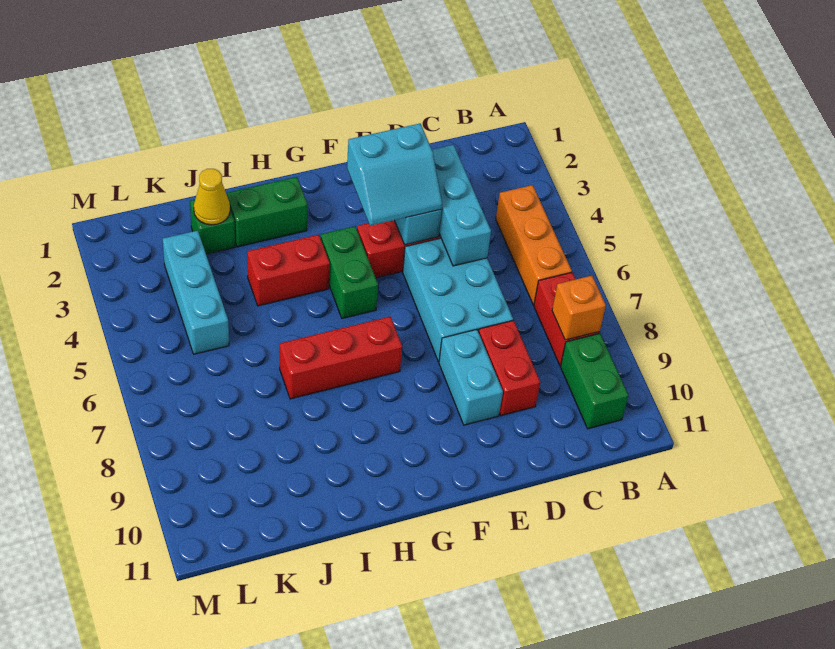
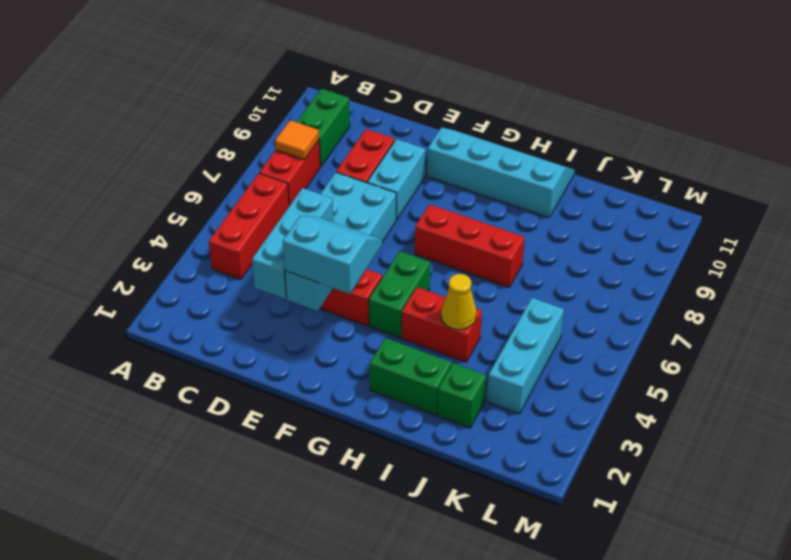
orange 1x3 brick [496,185,572,305] -> red 1x3 brick [209,173,289,279]
orange 1x1 brick [552,276,606,340] -> orange 1x1 tile [275,120,319,160]
none -> cyan 2x4 slope [427,127,575,218]
yellow 1x1 cone [194,169,230,225] -> yellow 1x1 cone moved to [441,274,476,330]

